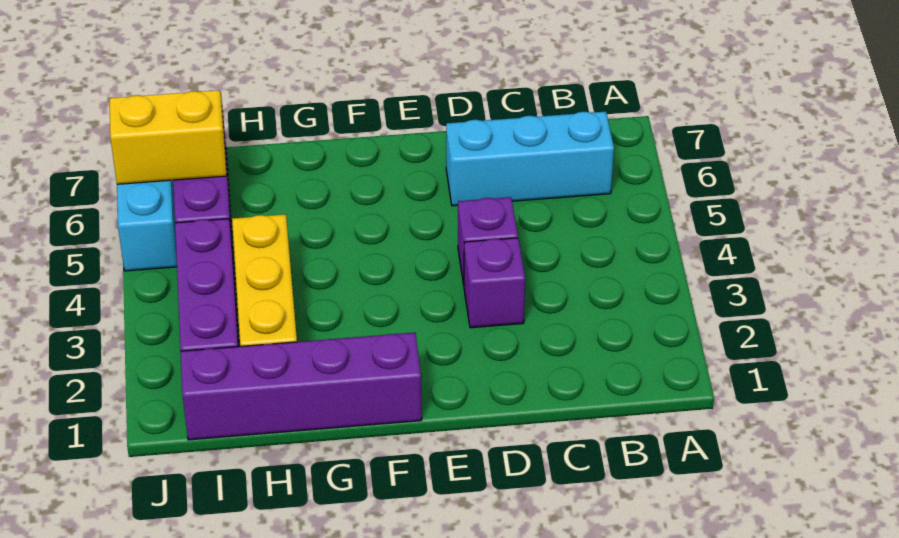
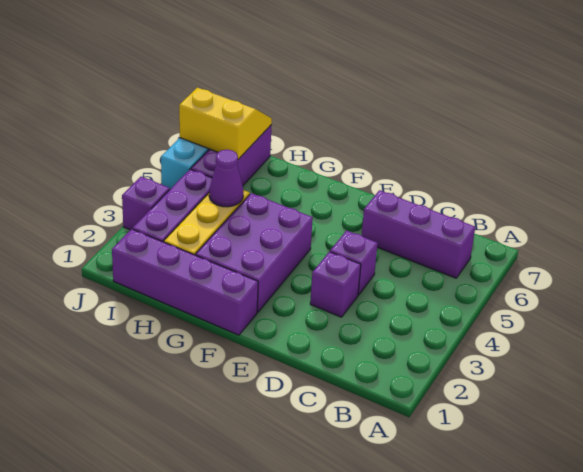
cyan 1x3 brick [446,112,614,206] -> purple 1x3 brick [362,190,475,278]
none -> purple 2x3 brick [196,193,313,312]
none -> purple 1x1 cone [209,150,243,207]
none -> purple 1x1 brick [122,177,170,230]

